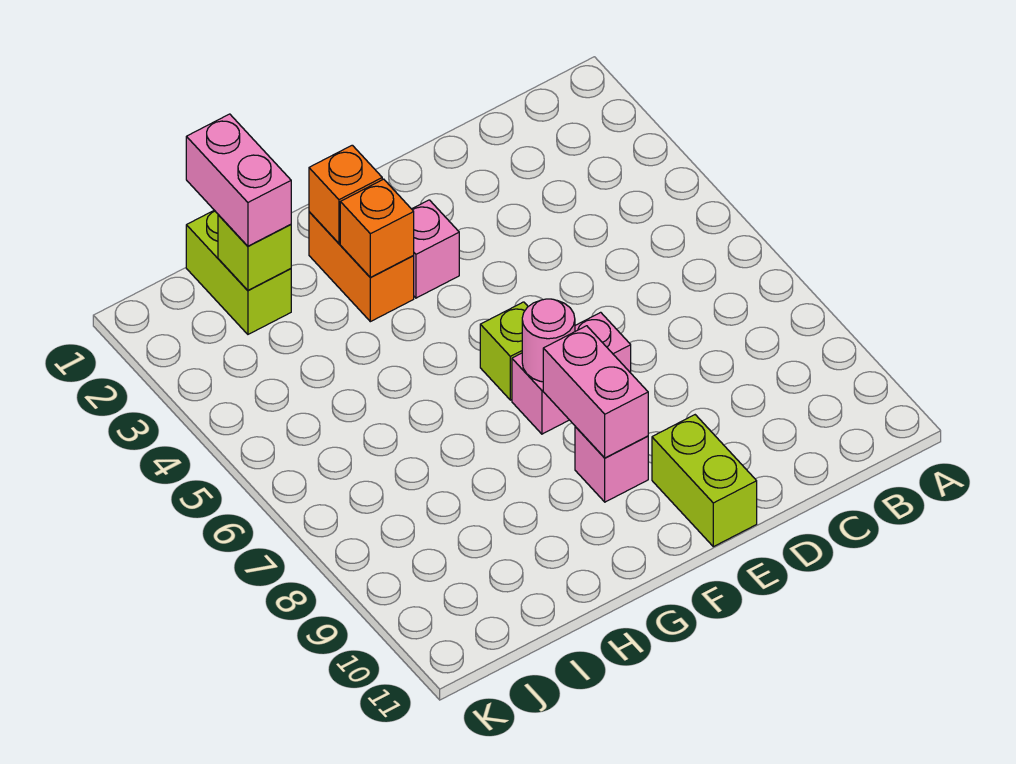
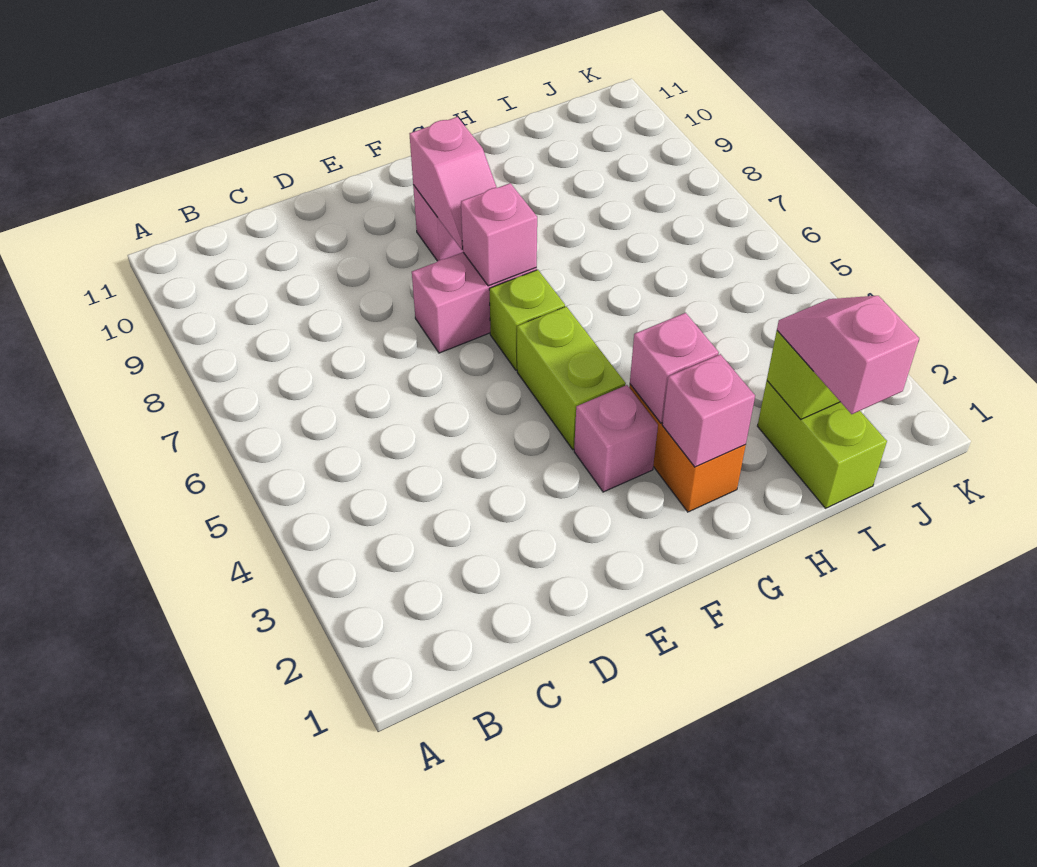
lime 1x2 brick [652,415,757,547] -> lime 1x2 brick moved to [517,307,626,449]
pink 1x1 round brick [522,299,575,382] -> pink 1x1 brick [461,183,537,286]
pink 1x2 brick [543,326,648,458] -> pink 1x2 slope [410,117,497,250]
orange 1x1 brick [309,145,382,243] -> pink 1x1 brick [662,354,755,467]
orange 1x1 brick [340,179,414,277] -> pink 1x1 brick [630,313,719,423]
pink 1x2 brick [186,114,291,246] -> pink 1x2 slope [777,296,919,414]

